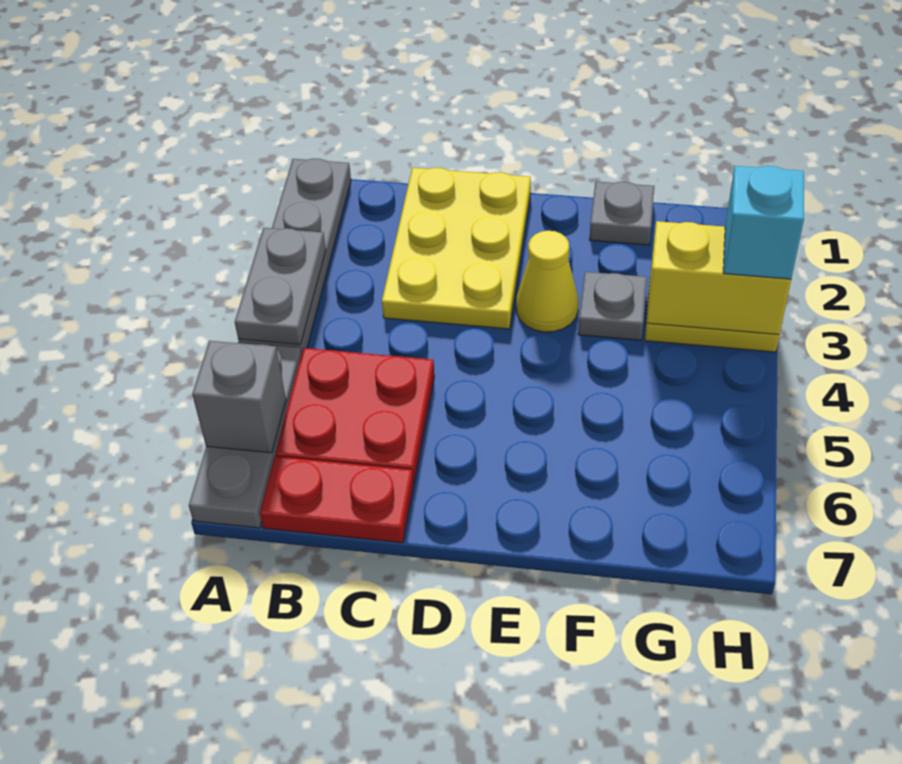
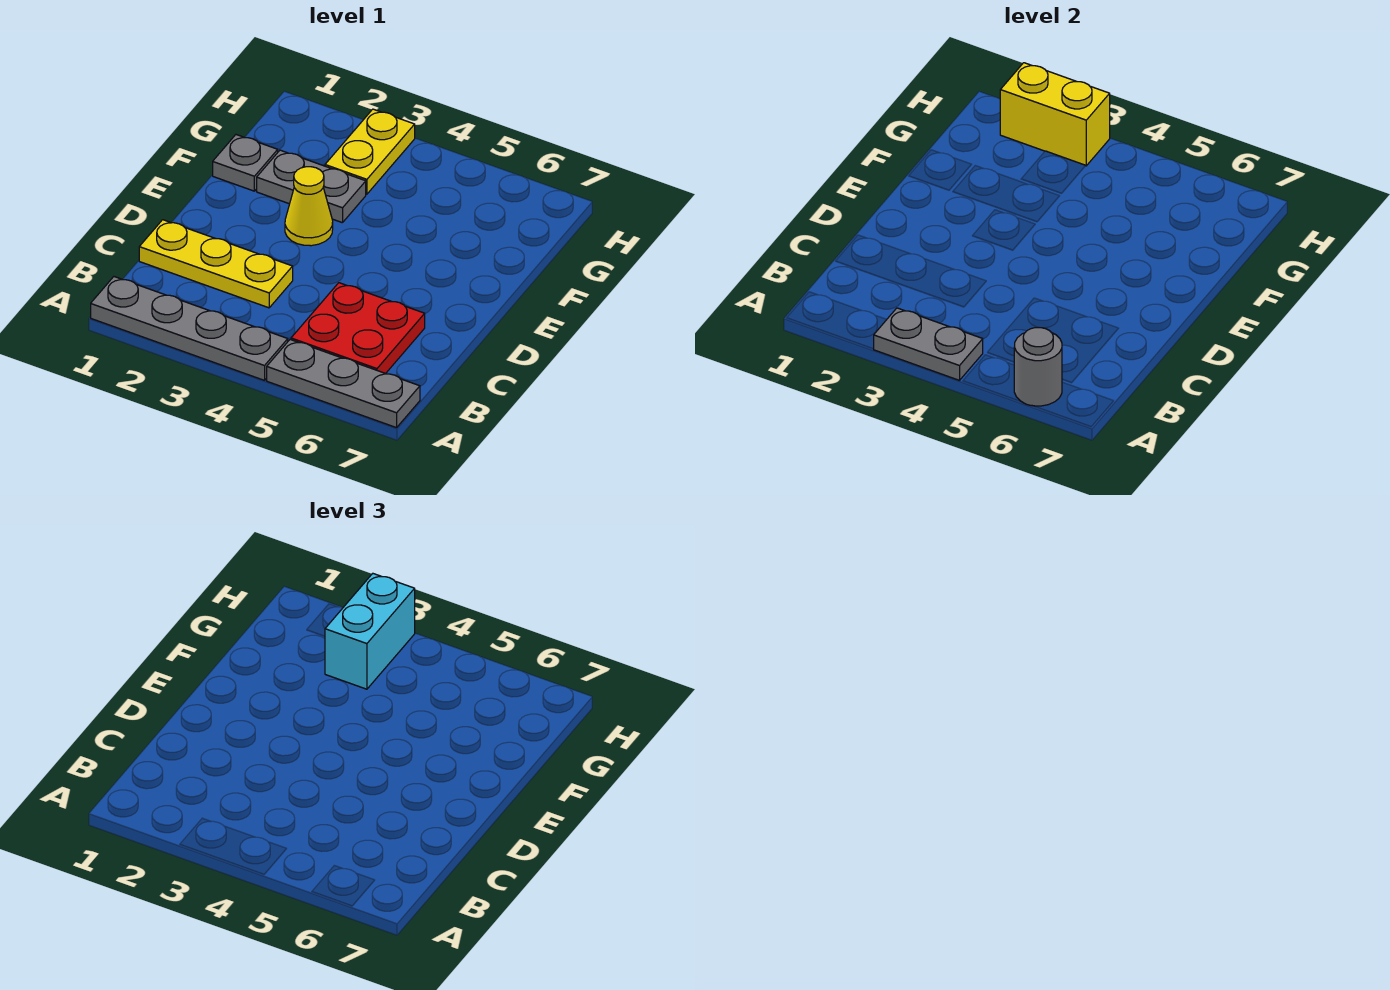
grey 1x1 brick [192,341,286,453] -> grey 1x1 round brick [1014,328,1062,406]
red 1x2 plate [260,457,414,543] -> none
yellow 2x3 plate [382,168,531,329] -> yellow 1x3 plate [139,220,293,308]
grey 1x1 plate [578,272,647,340] -> grey 1x2 plate [257,150,366,223]
yellow 1x2 brick [647,221,791,335] -> yellow 1x2 brick turned to [1000,63,1110,166]
cyan 1x1 brick [723,166,804,279] -> cyan 1x2 brick [325,574,415,689]

